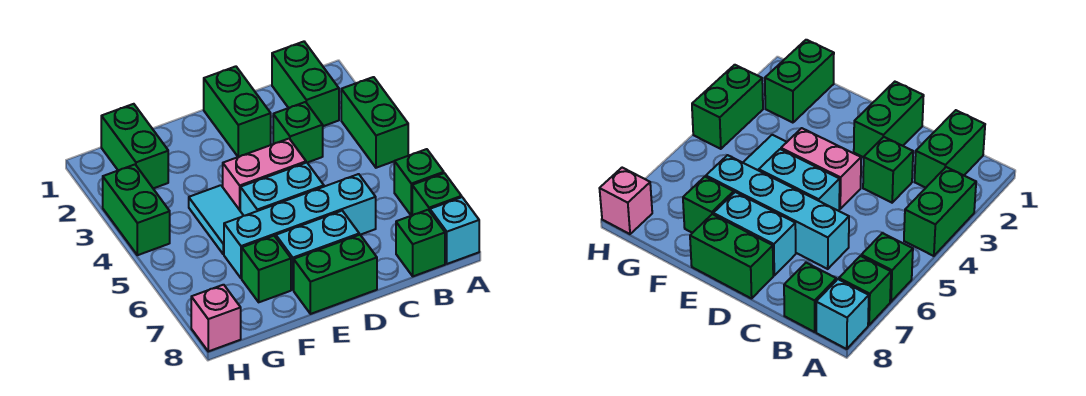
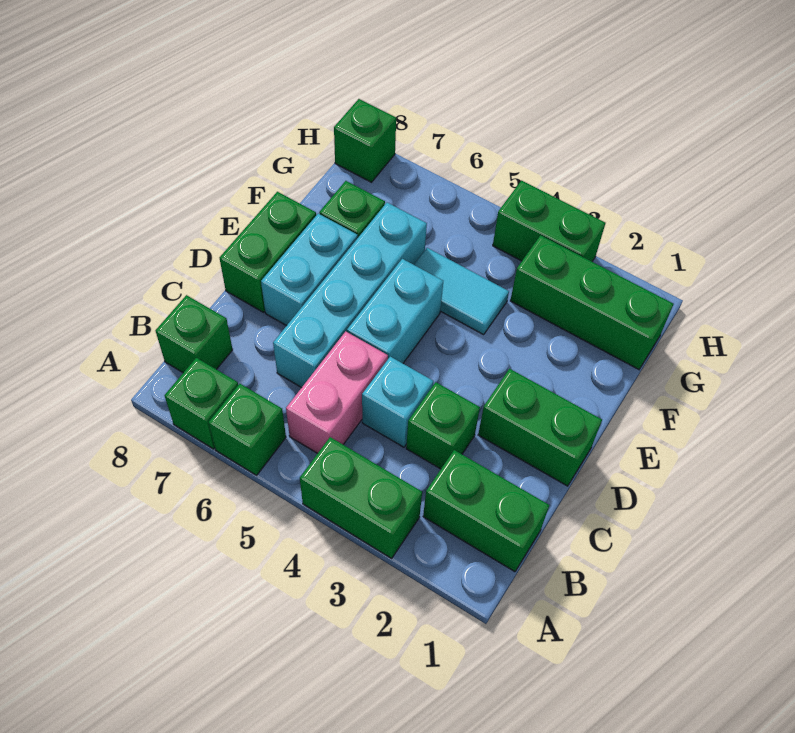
cyan 1x1 brick [430,197,479,264] -> cyan 1x1 brick moved to [362,357,433,447]
pink 1x2 brick [223,139,306,210] -> pink 1x2 brick moved to [286,331,388,453]
green 1x2 brick [101,104,168,188] -> green 1x3 brick [510,235,673,369]
pink 1x1 brick [191,285,241,351] -> green 1x1 brick [334,99,396,182]

